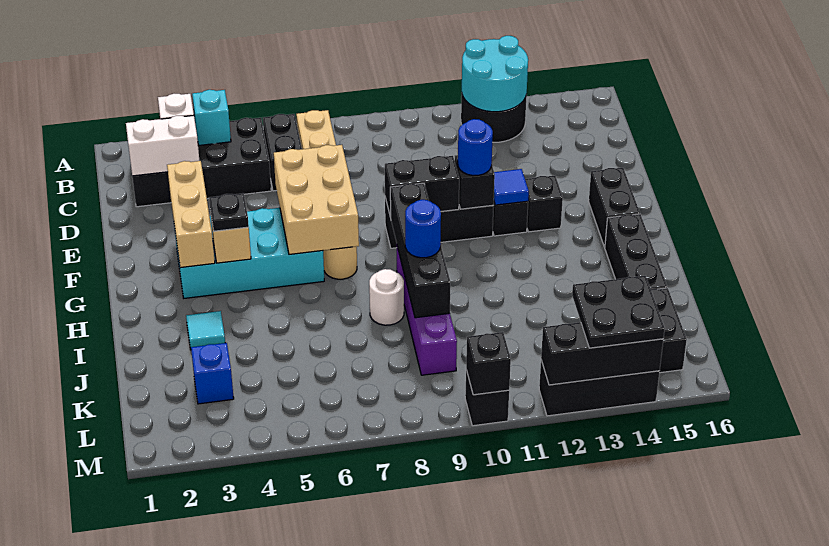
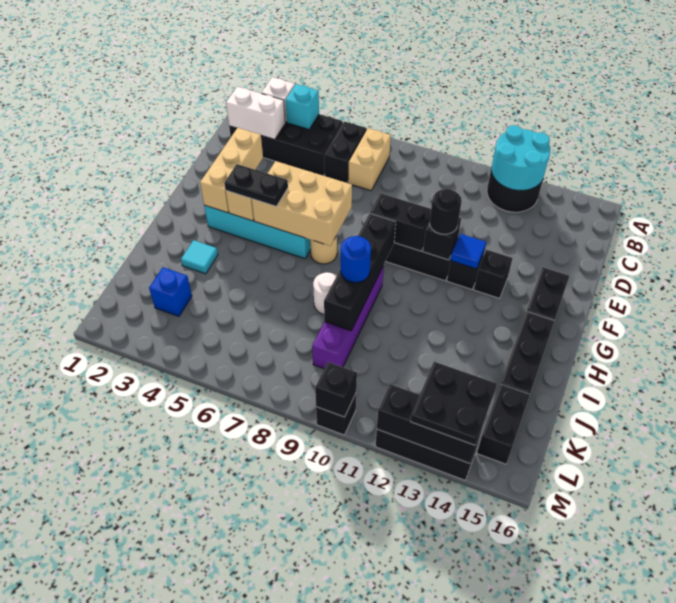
tan 2x3 brick [274,145,359,255] -> tan 2x3 brick turned to [252,161,352,246]
blue 1x1 round brick [458,119,493,175] -> black 1x1 round brick [430,189,462,234]
black 1x1 plate [209,193,249,231] -> black 1x2 plate [224,164,288,206]

